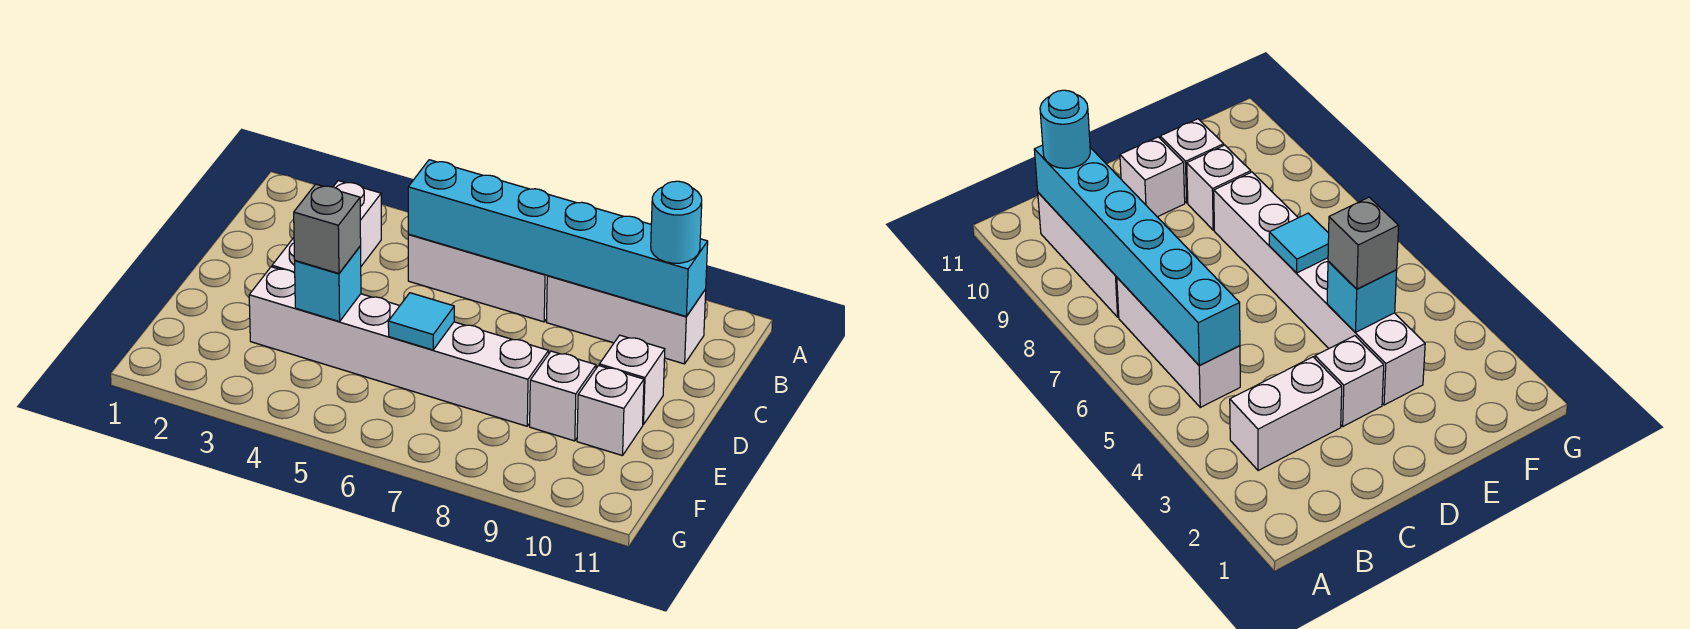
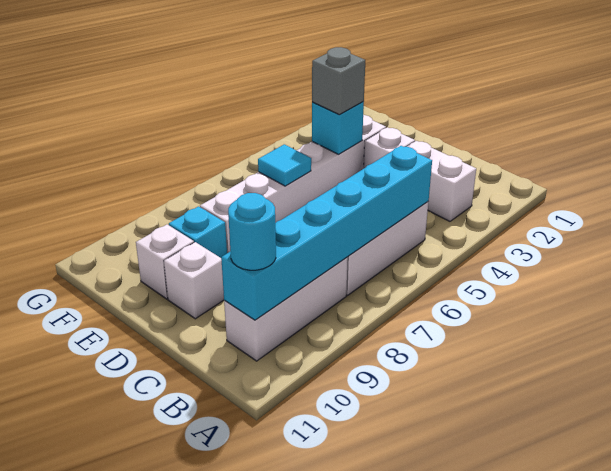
white 1x1 brick [530,351,596,441] -> cyan 1x1 brick [169,206,227,258]

